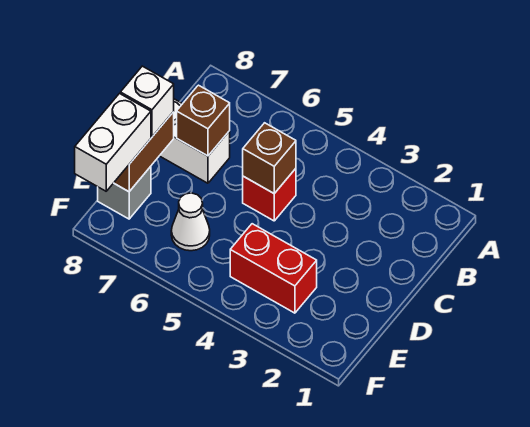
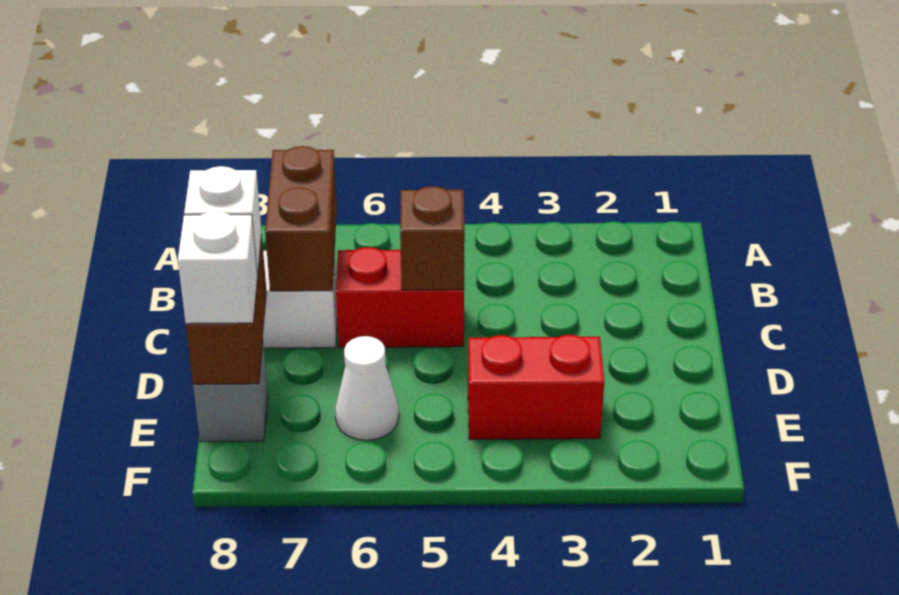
red 1x1 brick [243,169,296,221] -> red 1x2 brick [336,247,464,348]
brown 1x1 brick [177,85,230,156] -> brown 1x2 brick [265,146,337,291]
white 1x2 brick [75,94,151,191] -> white 1x1 brick [178,211,258,324]

